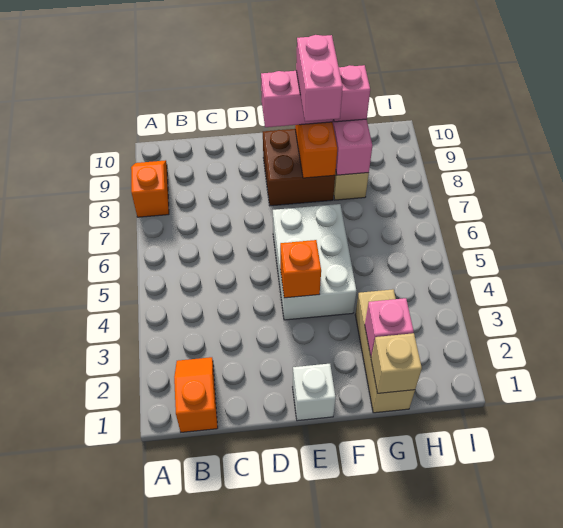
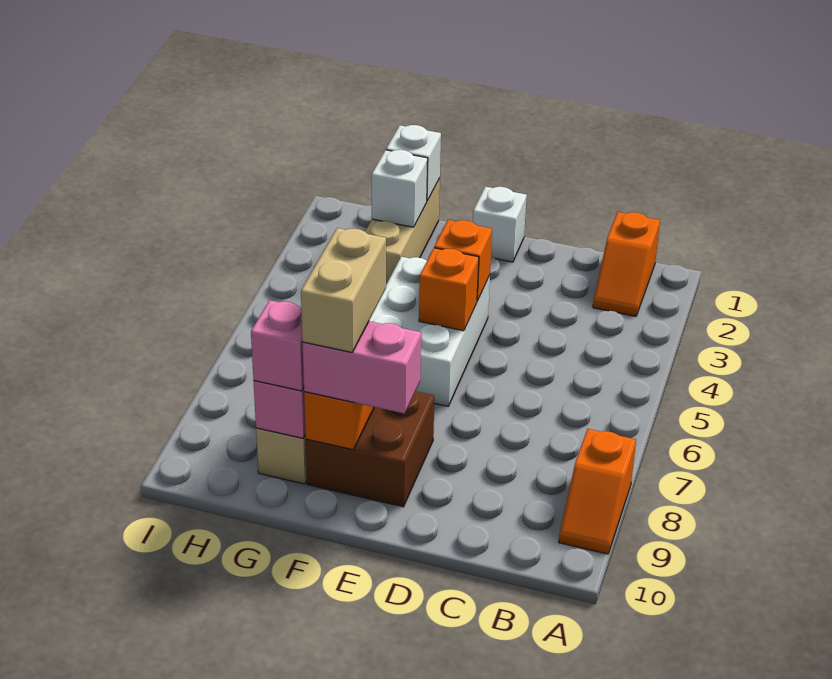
none -> orange 1x1 brick [419,248,479,331]
pink 1x2 brick [296,35,343,122] -> tan 1x2 brick [301,228,386,352]
tan 1x1 brick [371,333,422,393] -> white 1x1 brick [386,125,441,201]
pink 1x1 brick [365,298,414,357] -> white 1x1 brick [372,150,428,227]

